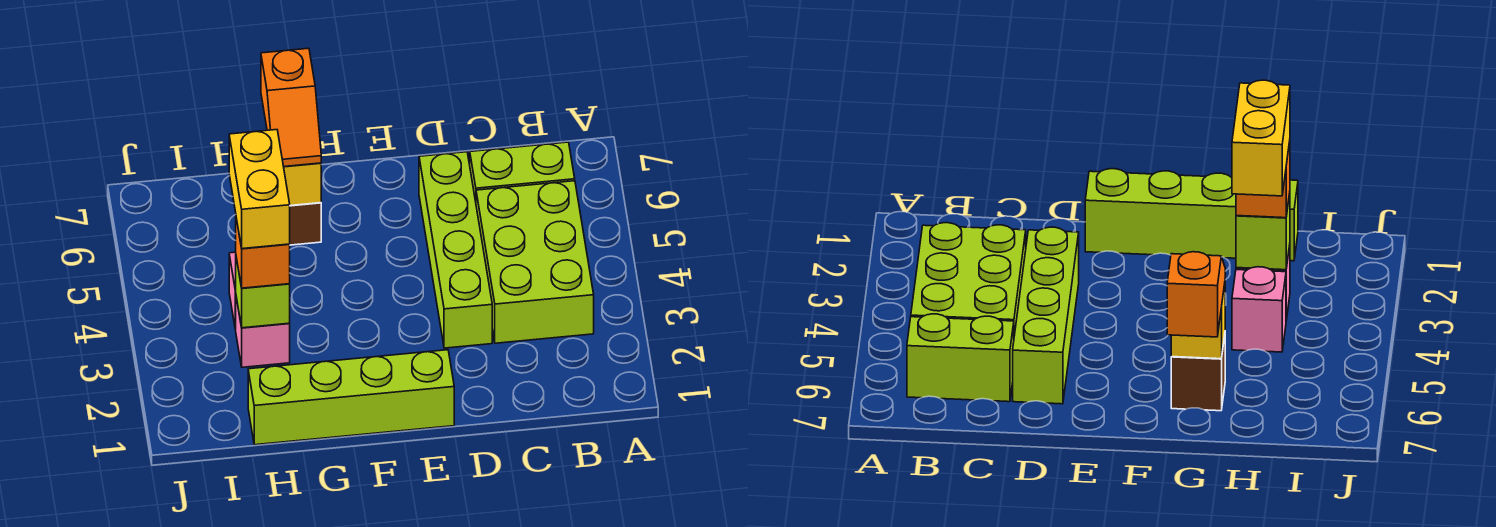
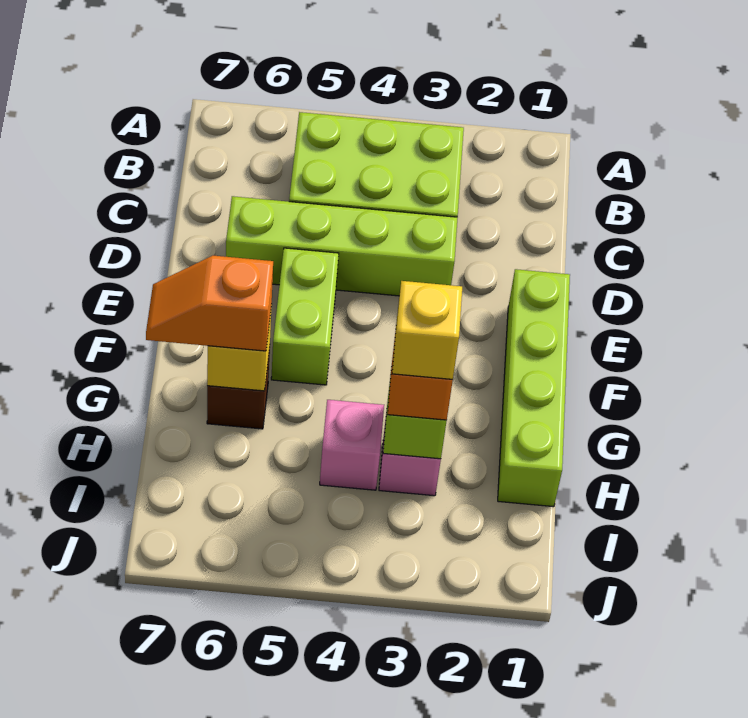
lime 1x2 brick [470,142,575,201] -> lime 1x2 brick moved to [271,248,339,385]
orange 1x2 slope [261,48,321,167] -> orange 1x2 slope turned to [146,255,273,351]
yellow 1x2 brick [229,130,290,249] -> yellow 1x1 brick [392,281,462,379]

